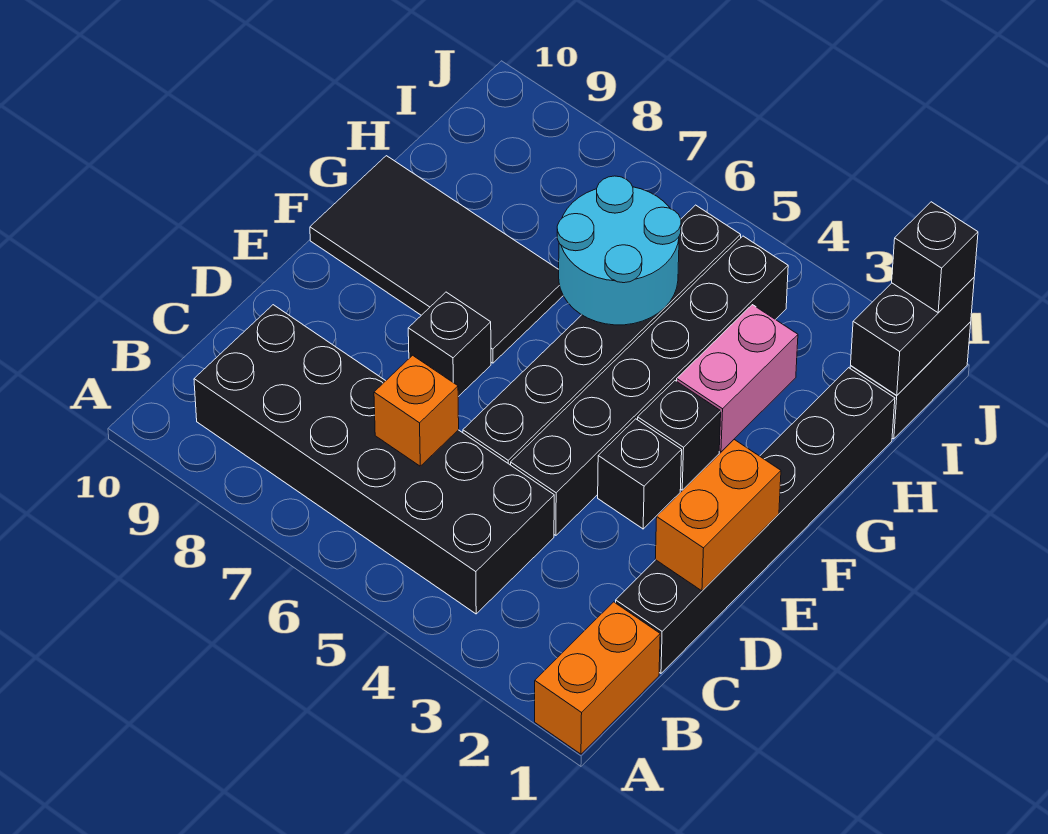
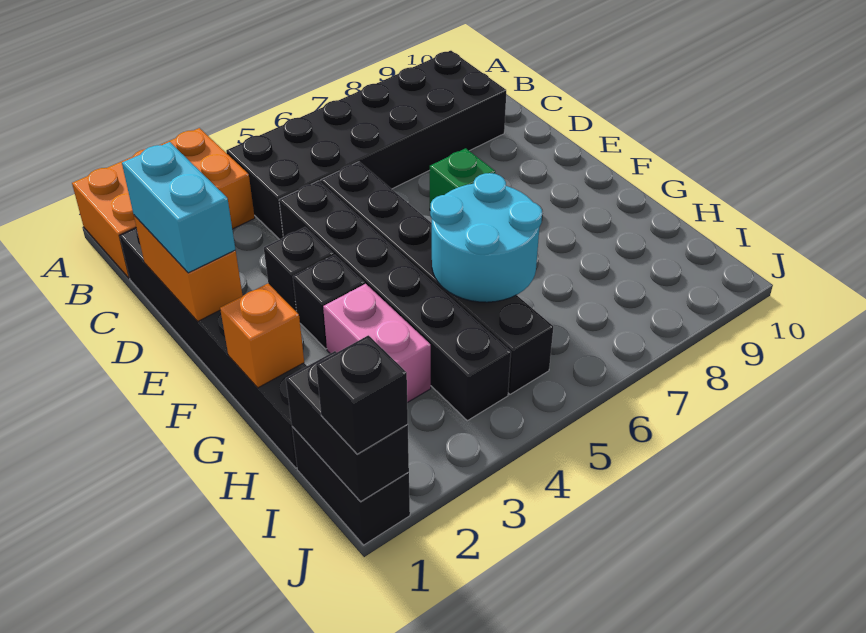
orange 1x2 brick [535,602,660,754] -> orange 2x3 brick [72,128,255,278]
orange 1x1 brick [374,355,459,466] -> orange 1x1 brick moved to [220,284,304,388]
none -> cyan 1x2 brick [122,142,235,273]
black 1x1 brick [408,292,491,397] -> green 1x1 brick [430,148,495,207]
black 2x4 tile [310,156,563,363] -> none

